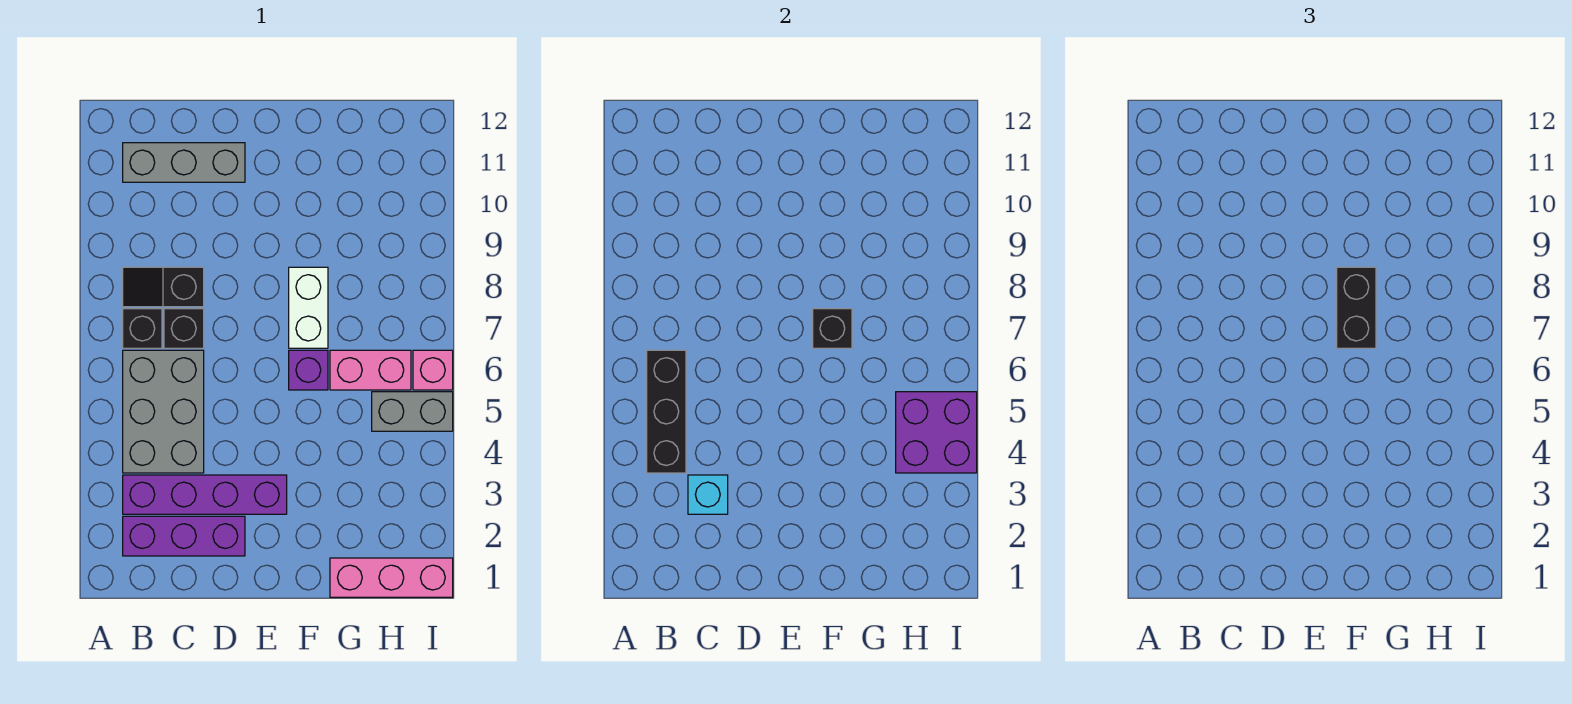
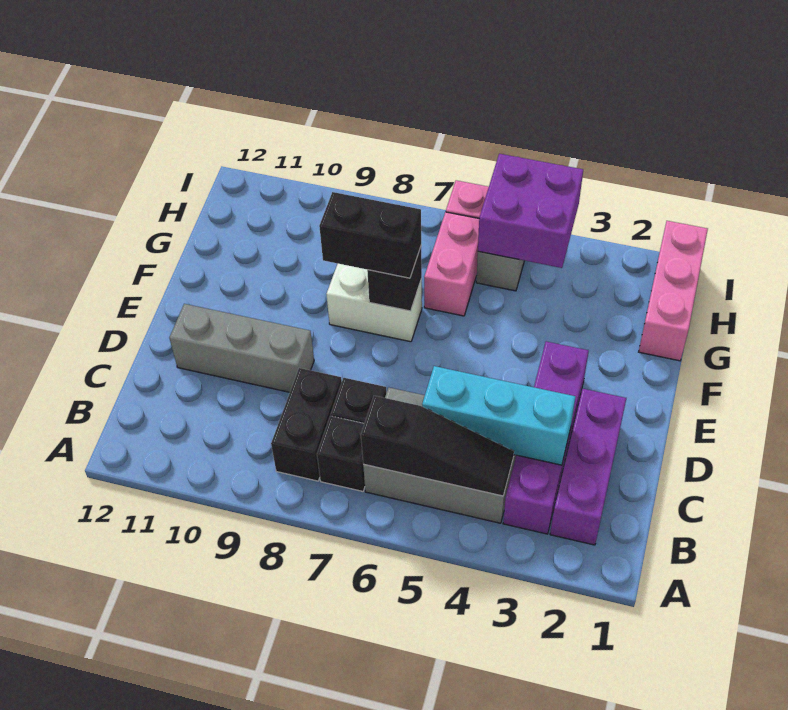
black 1x3 brick [647,350,686,473] -> black 1x3 slope [361,396,514,496]
black 1x2 slope [123,267,204,307] -> black 1x2 brick [271,368,342,481]
grey 1x3 brick [123,143,245,182] -> grey 1x3 brick turned to [170,304,314,392]
cyan 1x1 brick [688,475,728,514] -> cyan 1x3 brick [422,366,575,465]
purple 1x1 brick [289,350,328,390] -> none

